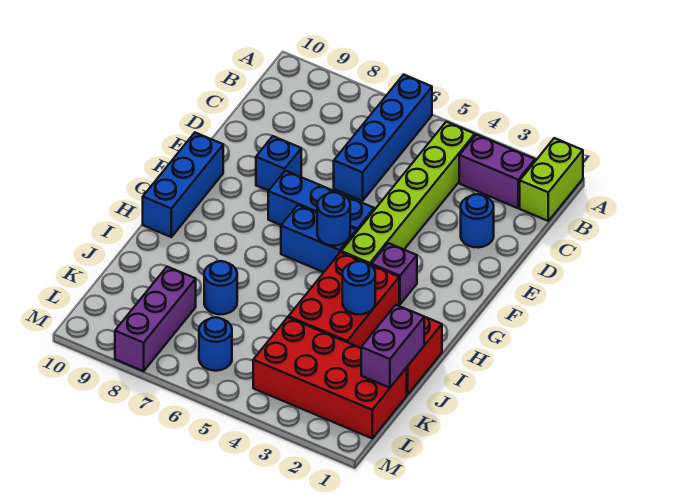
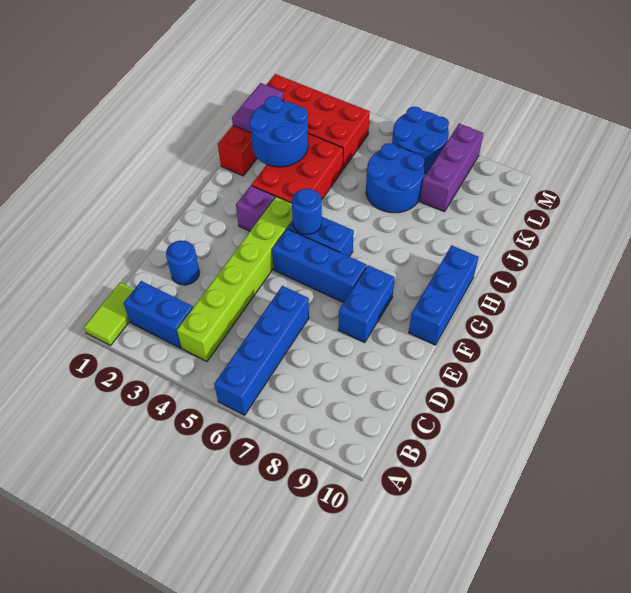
lime 1x2 brick [520,138,583,221] -> lime 1x2 tile [84,282,134,346]
purple 1x2 brick [459,134,535,208] -> blue 1x2 brick [124,281,193,348]
blue 1x1 brick [256,136,301,191] -> blue 1x2 brick [338,265,395,343]
blue 1x1 round brick [342,261,375,314] -> blue 2x2 round brick [249,96,308,167]
purple 1x2 brick [361,305,424,388] -> purple 1x2 tile [232,83,284,133]
blue 1x1 round brick [204,261,237,314] -> blue 2x2 round brick [366,143,424,213]
blue 1x1 round brick [199,317,232,371] -> blue 2x2 round brick [392,107,449,174]

